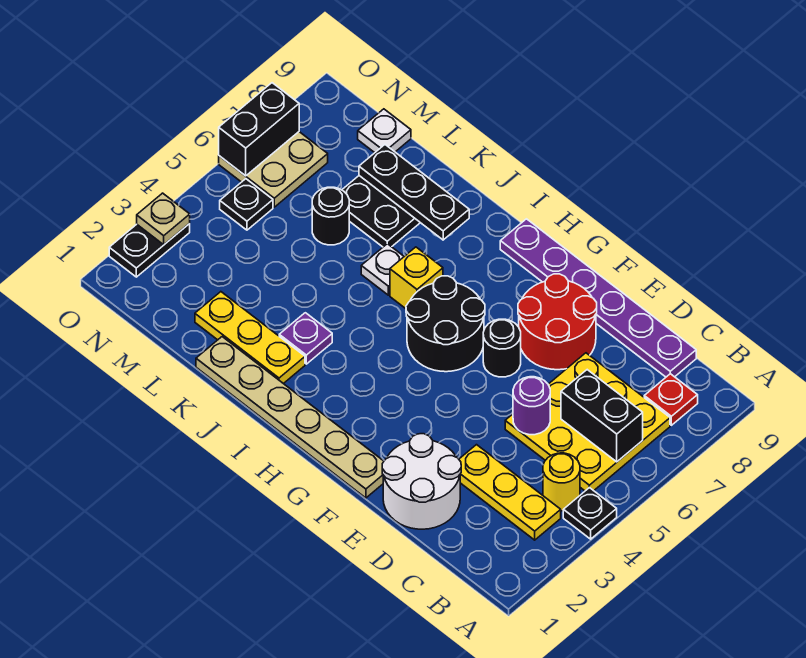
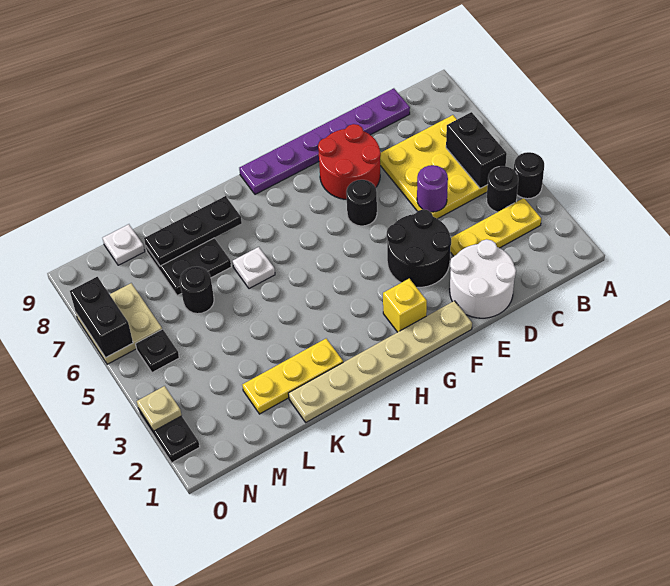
black 1x1 plate [563,487,617,539] -> black 1x1 round brick [514,152,544,199]
yellow 1x1 round brick [543,453,580,511] -> black 1x1 round brick [487,166,518,212]
black 1x2 brick [561,370,643,462] -> black 1x2 brick turned to [446,112,507,188]
red 1x1 plate [644,374,698,425] -> none
black 2x2 round brick [406,276,485,372] -> black 2x2 round brick moved to [387,209,451,287]
yellow 1x1 brick [390,247,443,309] -> yellow 1x1 brick moved to [383,279,427,332]
purple 1x1 plate [279,313,332,364] -> none

